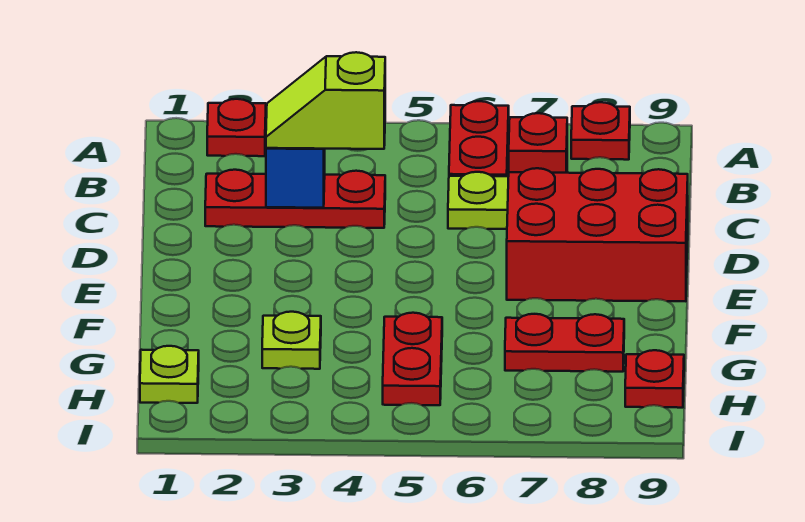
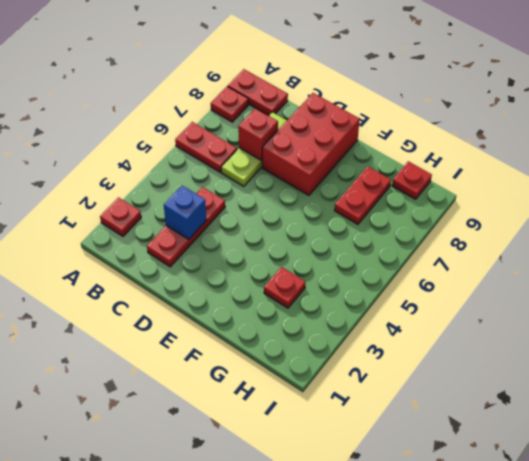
lime 1x2 slope [266,52,385,149] -> none
lime 1x1 plate [262,312,321,369] -> red 1x1 plate [264,267,306,308]
red 1x2 plate [383,313,442,405] -> red 1x2 plate moved to [228,69,288,116]
lime 1x1 plate [140,346,199,403] -> none

